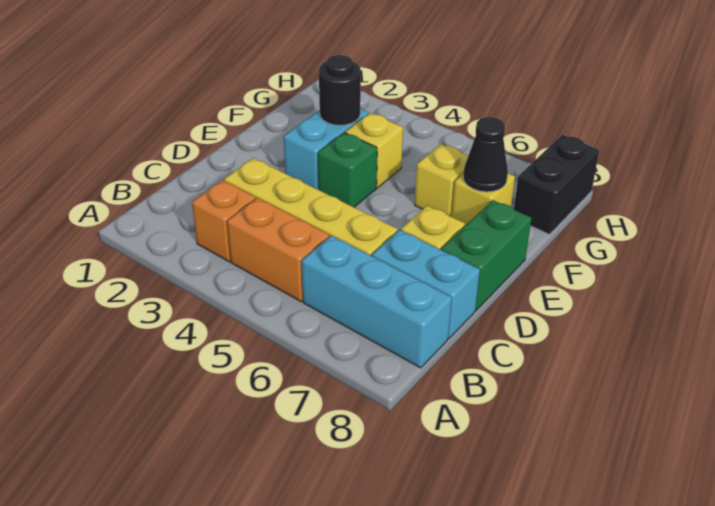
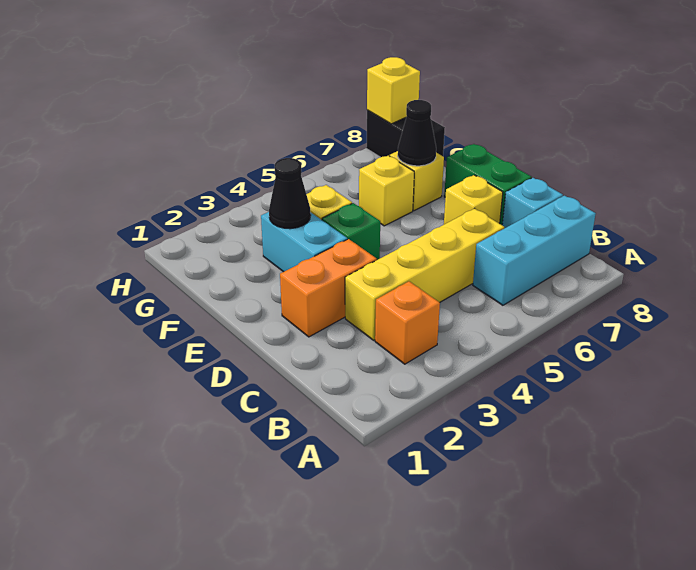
orange 1x2 brick [227,198,329,301] -> orange 1x2 brick moved to [280,239,377,337]
cyan 1x2 brick [372,230,480,338] -> cyan 1x1 brick [502,178,563,228]
black 1x1 round brick [319,55,361,125] -> black 1x1 cone [269,158,311,229]
none -> yellow 1x1 brick [367,57,420,124]

